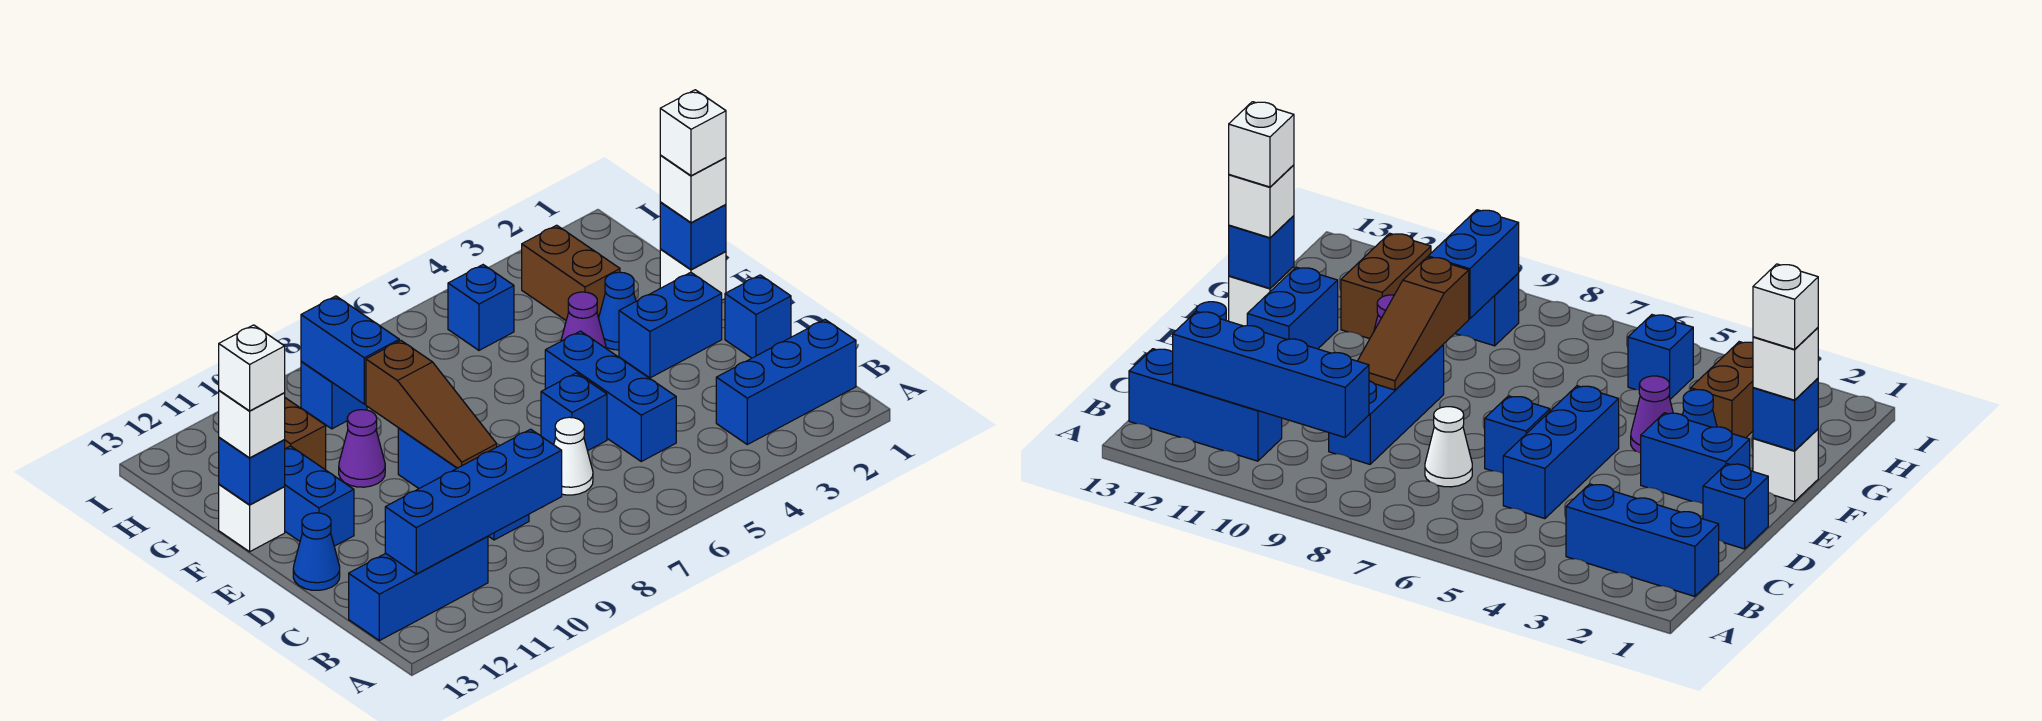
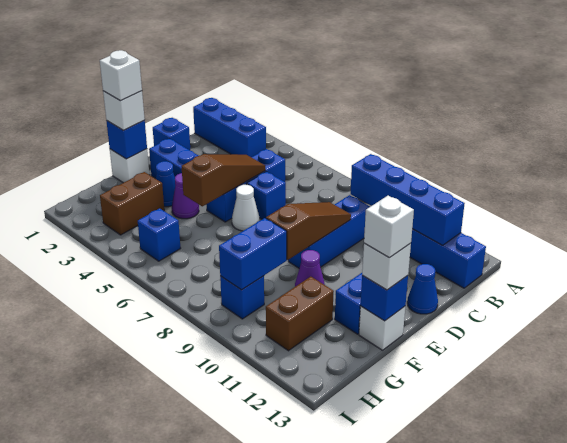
white 1x1 cone [554,417,593,495] -> white 1x1 cone moved to [232,185,259,231]
none -> brown 1x3 slope [181,154,265,206]

